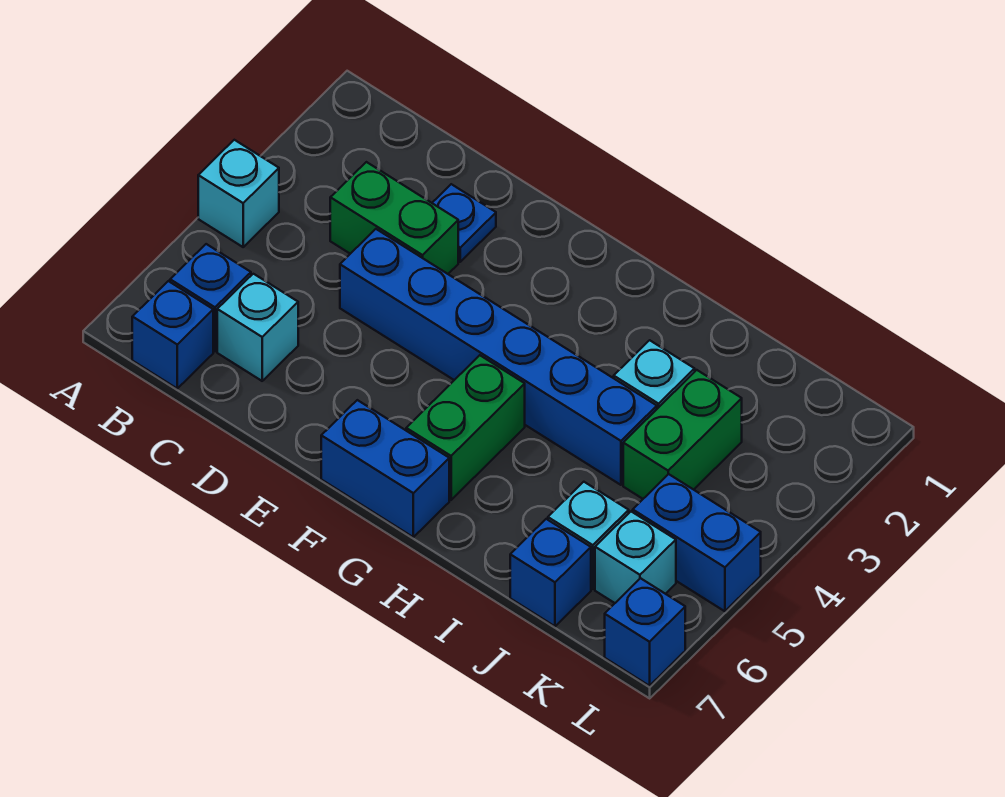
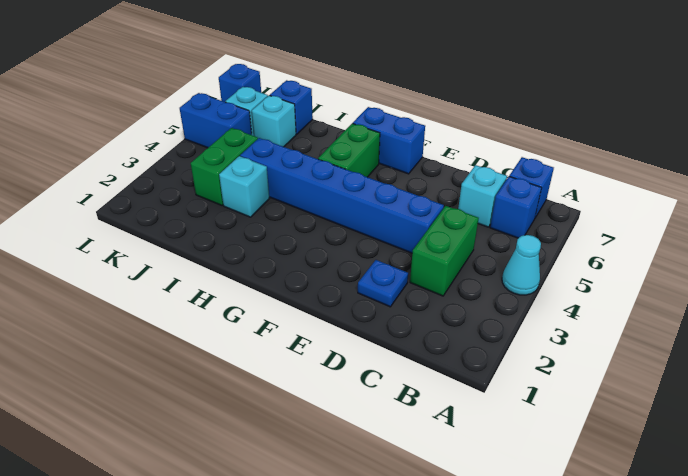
cyan 1x1 brick [198,140,279,247] -> cyan 1x1 cone [502,235,541,295]
green 1x2 brick [330,162,458,274] -> green 1x2 brick turned to [410,206,479,296]

